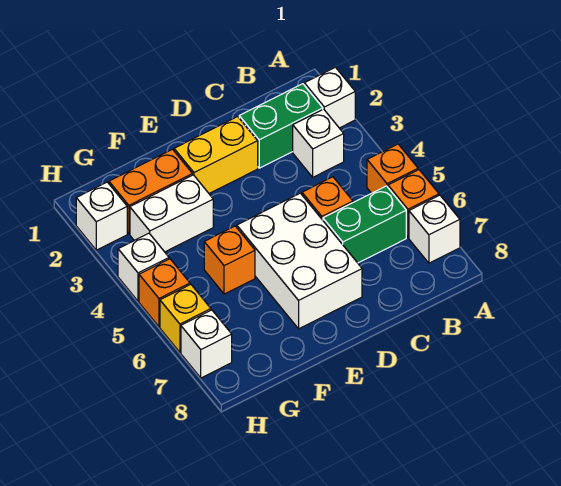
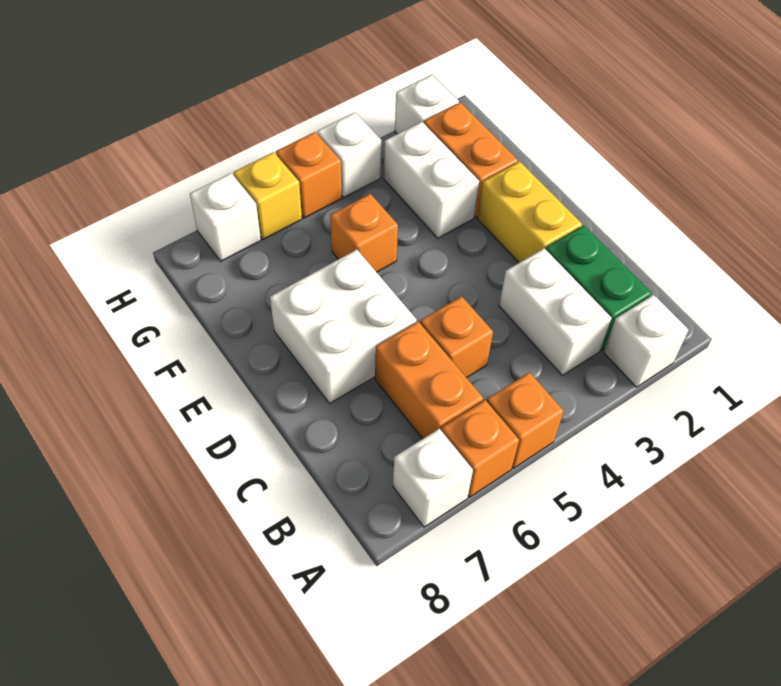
white 1x1 brick [293,109,344,177] -> white 1x2 brick [499,248,612,375]
green 1x2 brick [323,186,406,263] -> orange 1x2 brick [375,322,483,439]
white 2x3 brick [237,193,362,329] -> white 2x2 brick [270,250,417,404]

